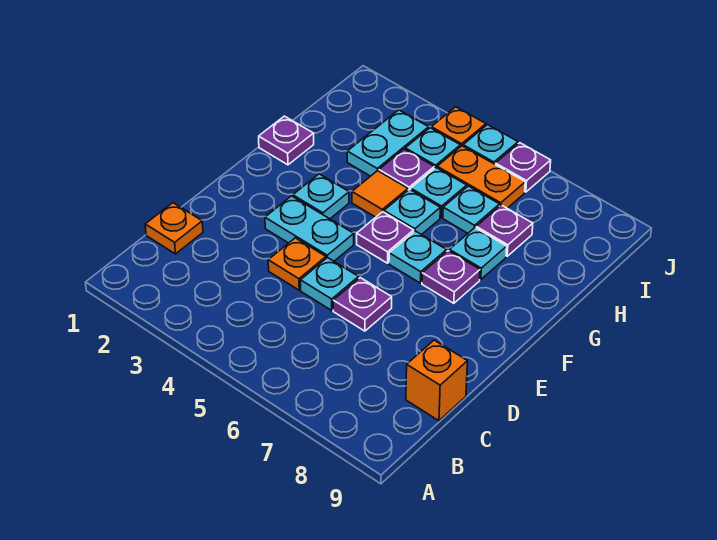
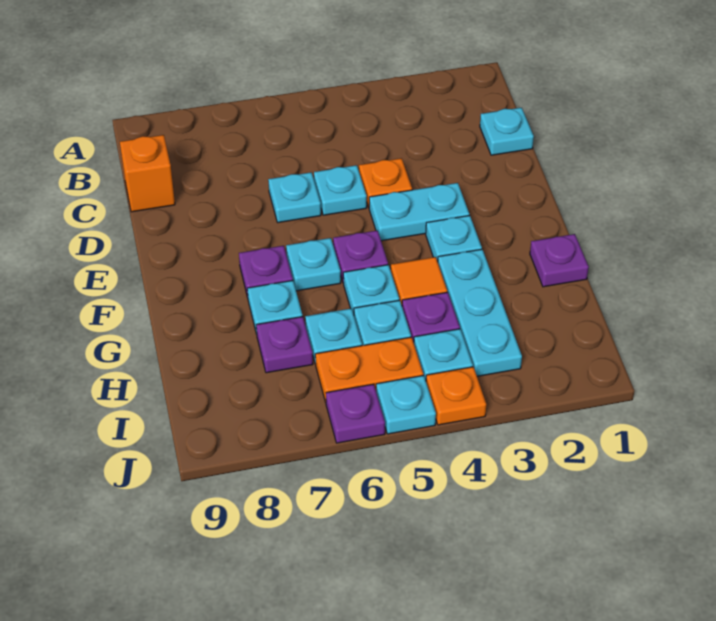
orange 1x1 plate [145,203,203,254] -> cyan 1x1 plate [480,108,534,155]
purple 1x1 plate [333,278,392,331] -> cyan 1x1 plate [268,172,321,223]
cyan 1x2 plate [347,110,429,176] -> cyan 1x3 plate [438,249,522,376]

